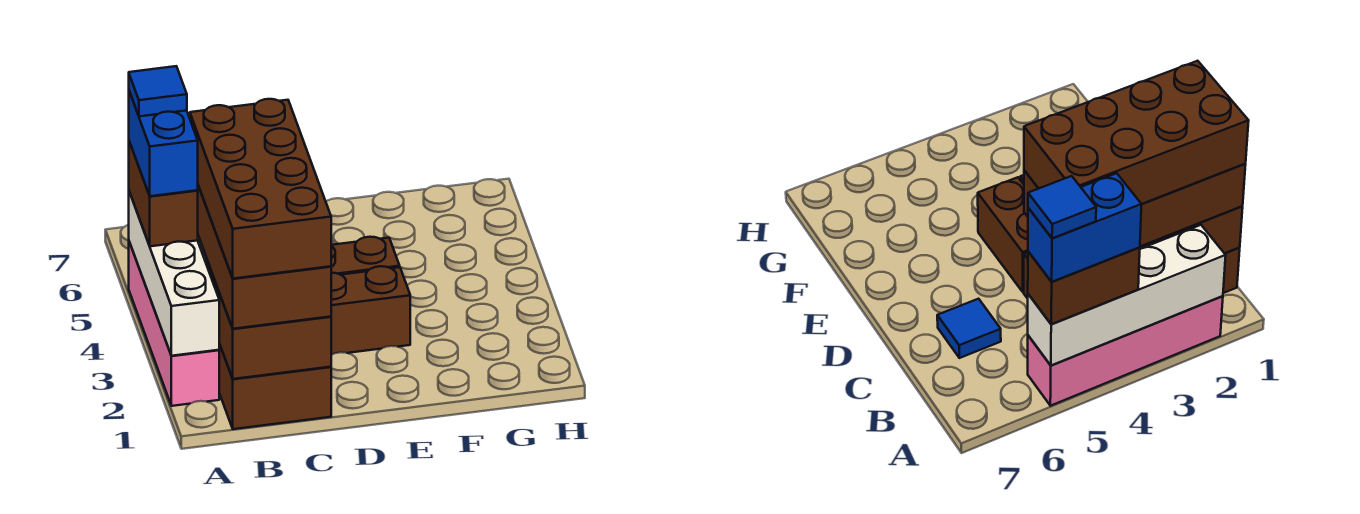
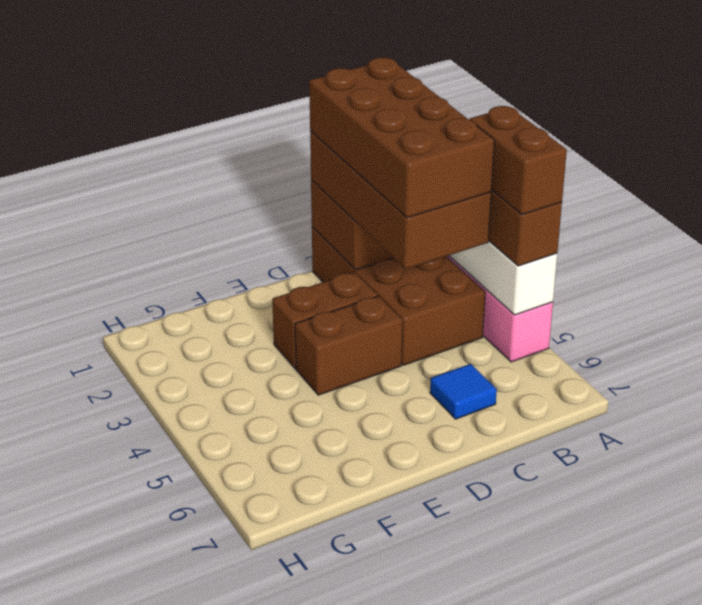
blue 1x2 brick [129,91,198,196] -> brown 1x2 brick [470,106,567,215]
blue 1x1 tile [129,66,187,116] -> none

